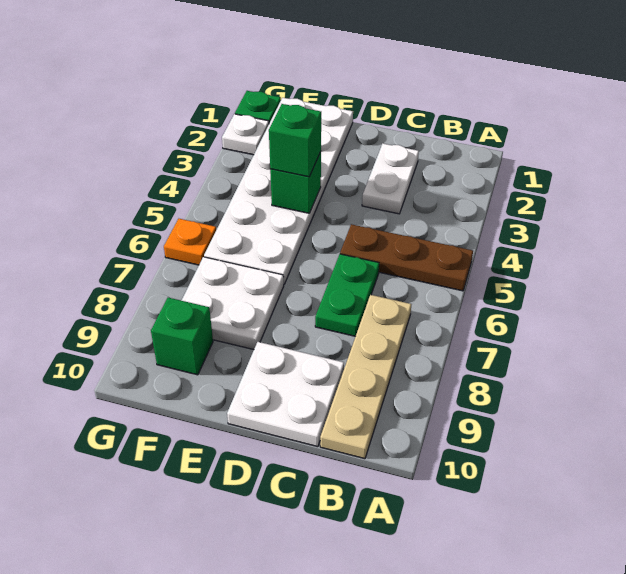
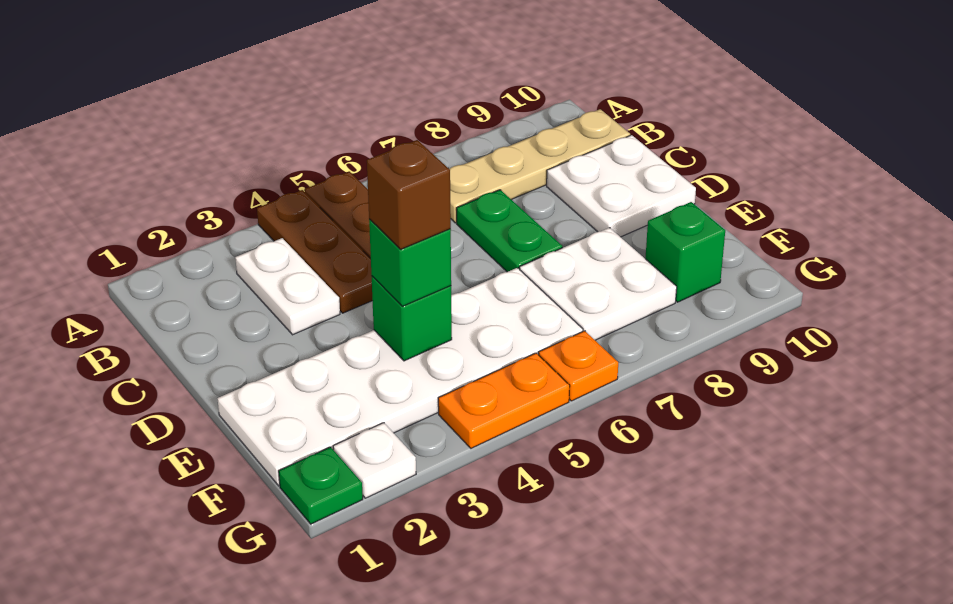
none -> brown 1x3 plate [257,190,373,313]
white 1x2 plate [362,144,419,214] -> white 1x2 plate turned to [235,238,340,335]
green 1x2 plate [315,254,379,336] -> green 1x2 plate turned to [457,190,562,272]
none -> brown 1x1 brick [367,140,451,249]
none -> orange 1x2 plate [438,353,570,448]

